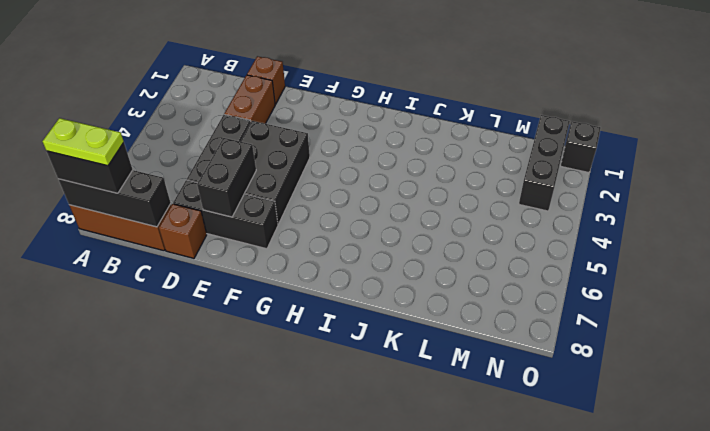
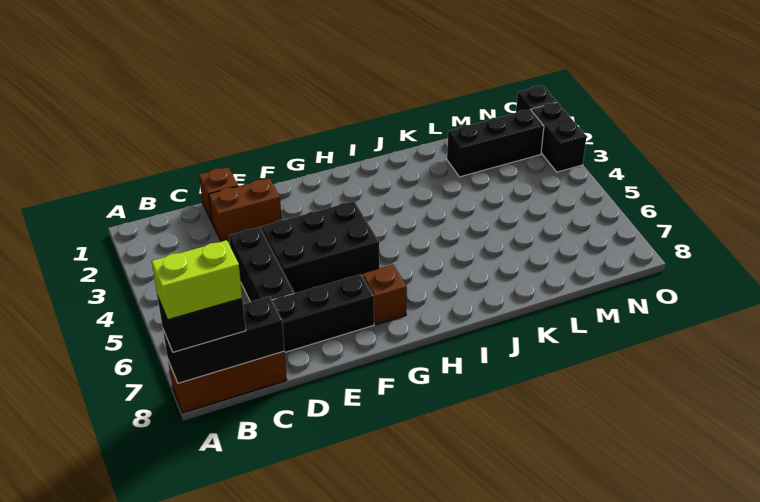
lime 1x2 plate [43,118,124,166] -> lime 1x2 brick [152,240,242,320]
brown 1x2 brick [224,75,275,124] -> brown 1x2 brick turned to [209,178,282,241]
brown 1x1 brick [159,204,207,258] -> brown 1x1 brick moved to [363,265,407,325]
black 2x3 brick [241,121,310,224] -> black 2x3 brick turned to [262,201,379,293]
black 1x2 brick [197,138,256,217] -> black 1x2 brick moved to [531,102,587,172]
black 1x3 brick [519,115,570,211] -> black 1x3 brick turned to [447,109,544,177]

